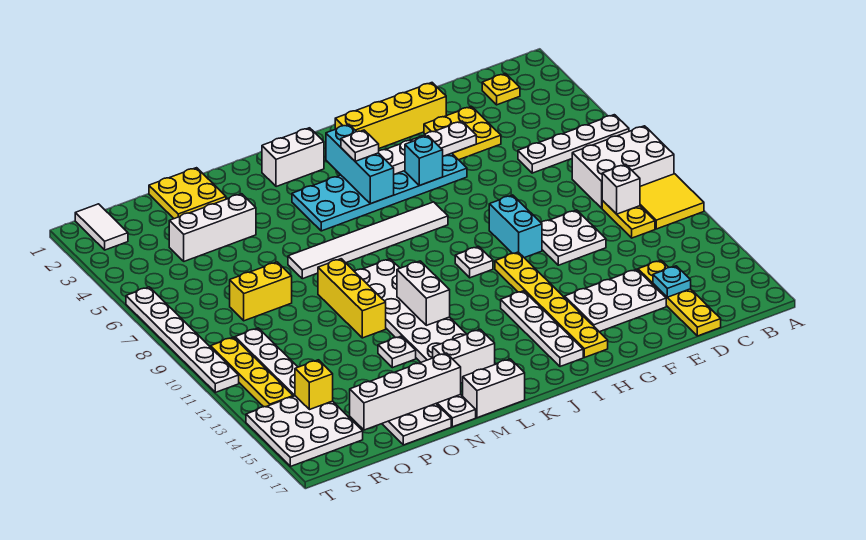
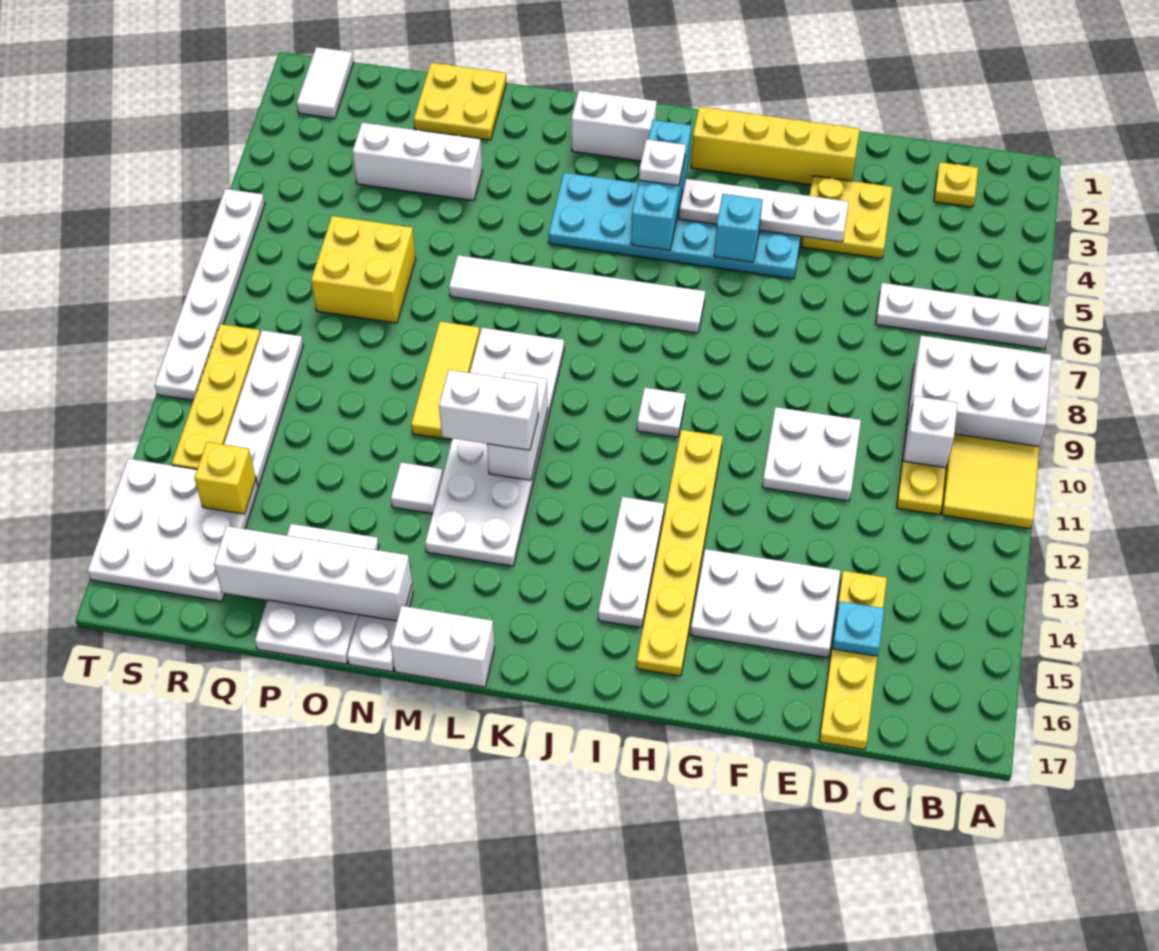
cyan 1x2 brick [489,195,542,258] -> none
white 1x4 plate [501,291,583,367] -> white 1x3 plate [598,497,664,628]
white 1x2 brick [433,329,495,383] -> white 1x2 brick moved to [439,370,538,450]
yellow 1x3 brick [318,259,386,338] -> yellow 1x3 tile [411,321,480,440]
white 1x1 plate [378,336,416,368] -> white 1x1 tile [391,463,443,514]
yellow 1x2 brick [230,262,292,321] -> yellow 2x2 brick [311,216,416,323]

